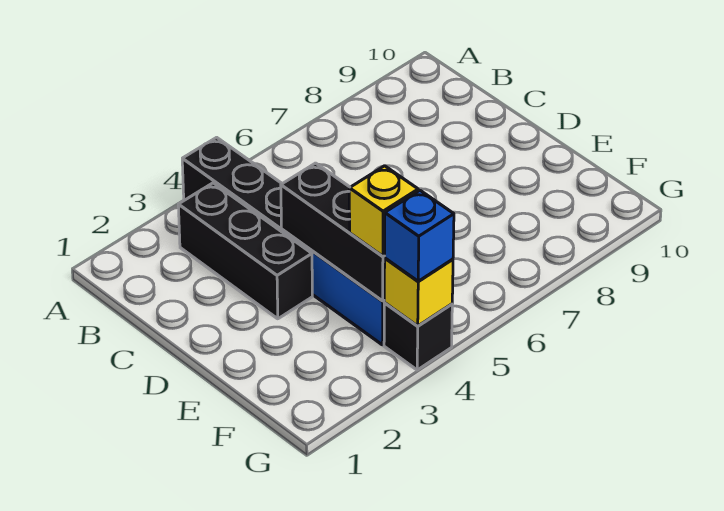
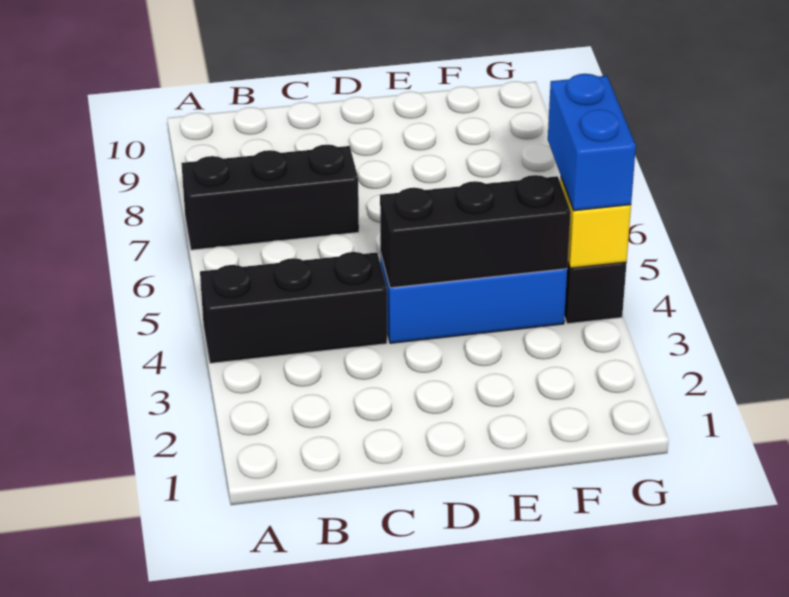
black 1x3 brick [178,183,312,319] -> black 1x3 brick moved to [181,145,359,250]
yellow 1x1 brick [349,166,418,256] -> none
blue 1x1 brick [385,190,454,281] -> blue 1x2 brick [548,74,636,211]

